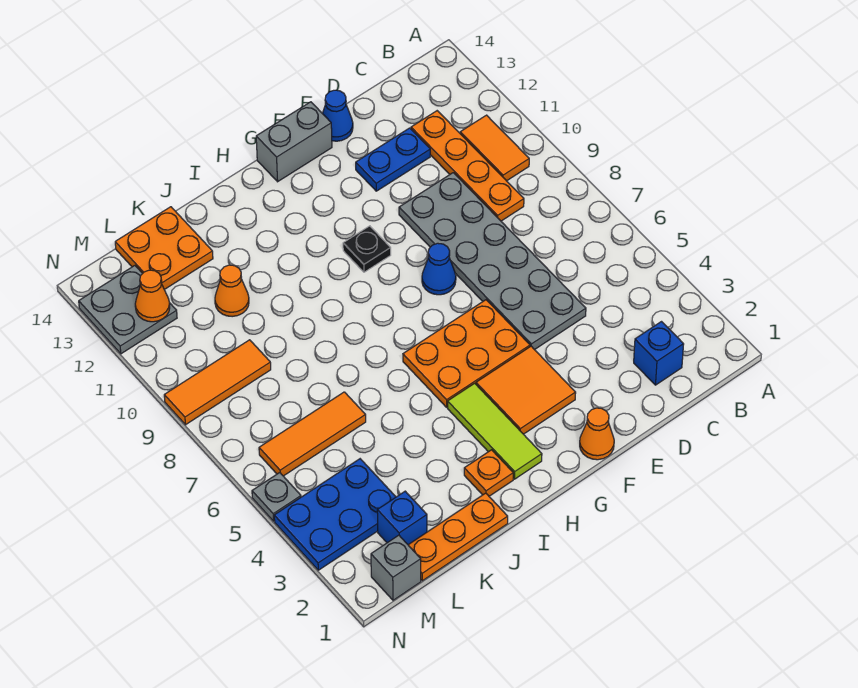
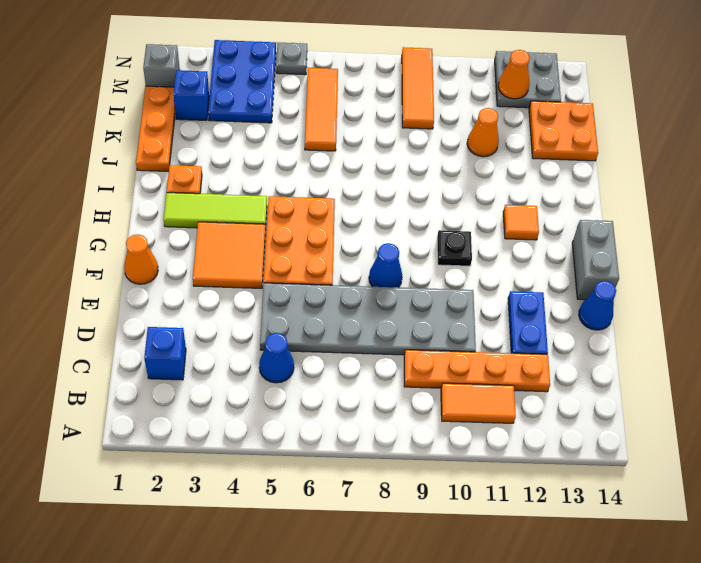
none -> blue 1x1 cone [259,333,294,383]
none -> orange 1x1 tile [503,205,539,240]

